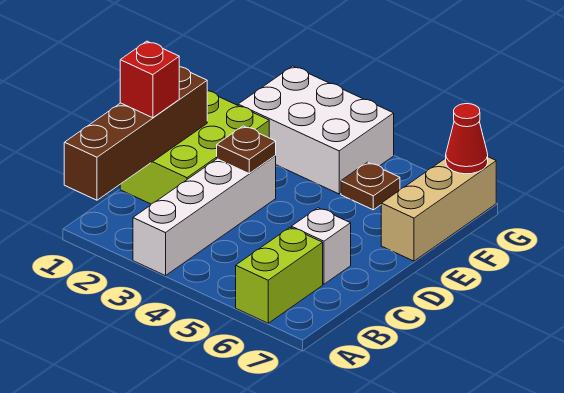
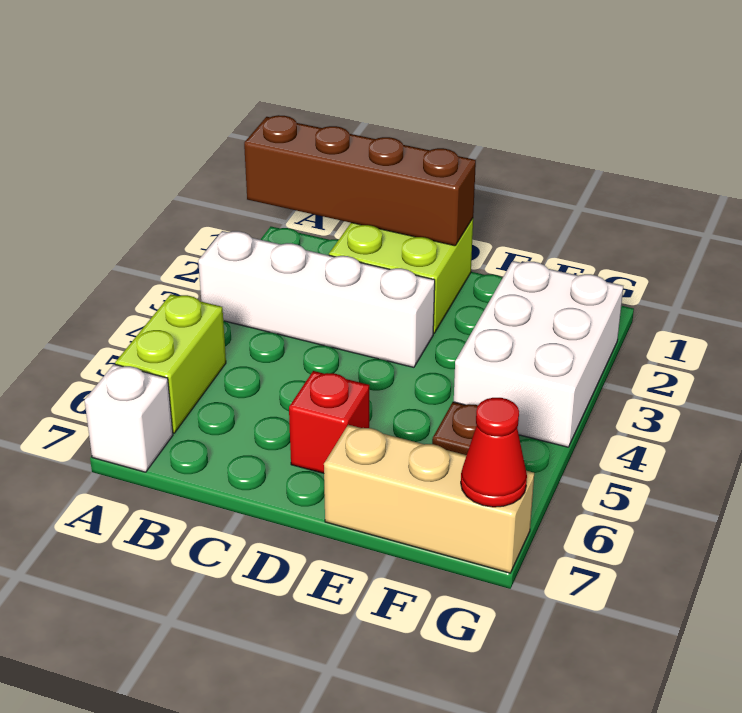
lime 1x2 brick [236,227,323,323] -> lime 1x2 brick turned to [115,294,226,433]
lime 2x3 brick [120,91,269,204] -> lime 2x2 brick [329,219,473,334]
red 1x1 brick [120,41,179,118] -> red 1x1 brick moved to [289,371,369,473]
white 1x1 brick [291,208,351,284] -> white 1x1 brick moved to [84,364,173,472]
brown 1x1 plate [217,126,276,174] -> none

